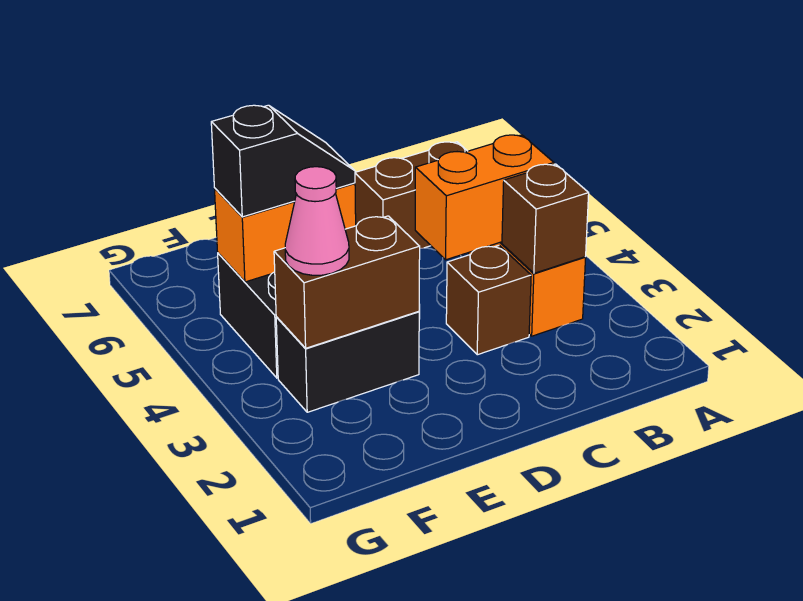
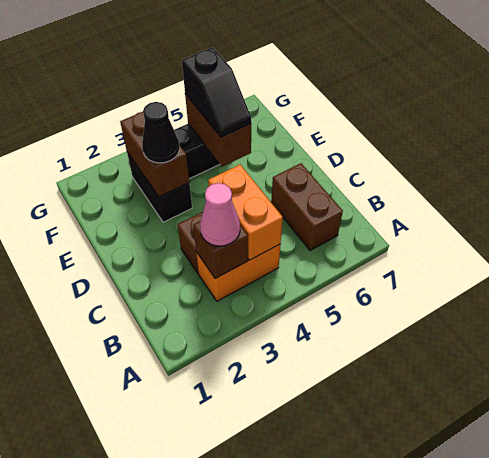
none -> black 1x1 cone [142,102,180,163]
orange 1x2 brick [215,183,356,282] -> brown 1x2 brick [185,94,251,166]
pink 1x1 cone [285,167,349,275] -> pink 1x1 cone moved to [200,183,240,246]

